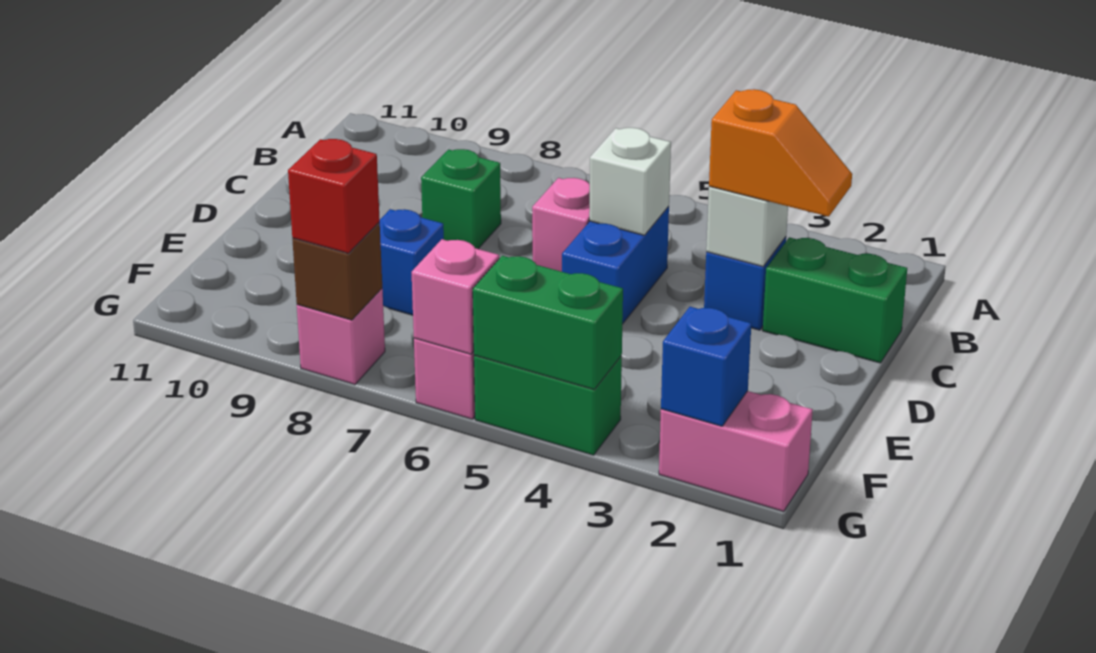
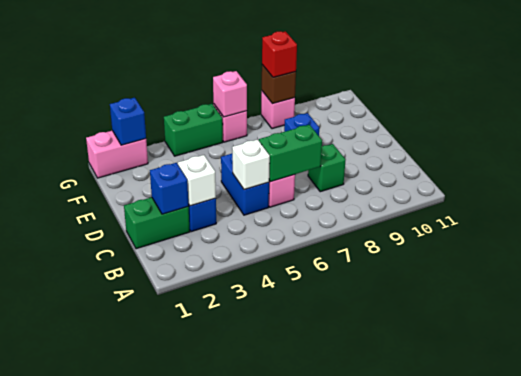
none -> blue 1x1 brick [150,163,188,214]
orange 1x2 slope [709,89,852,217] -> none
green 1x2 brick [473,256,623,390] -> green 1x2 brick moved to [259,125,322,182]

